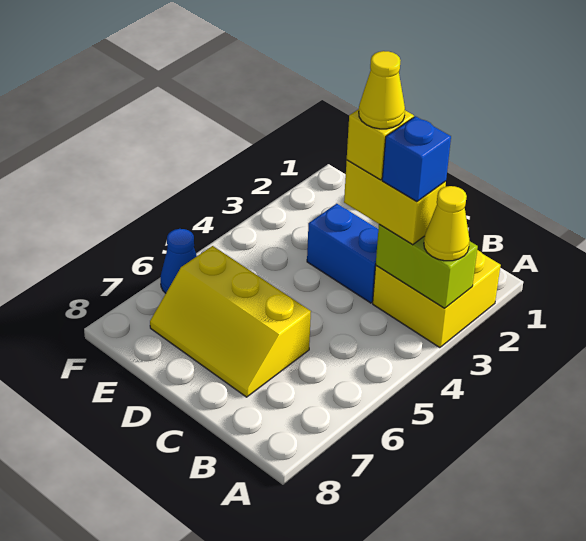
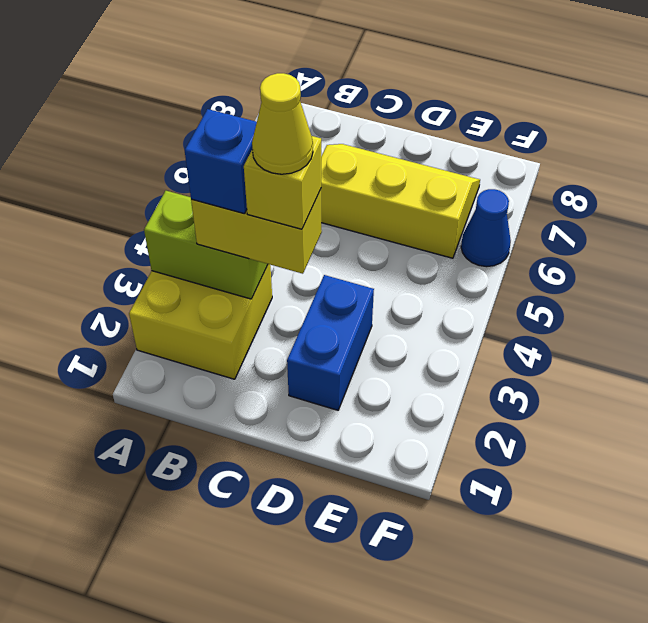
yellow 1x1 cone [424,186,470,261] -> none
blue 1x2 brick [307,204,378,303] -> blue 1x2 brick turned to [287,275,374,410]

